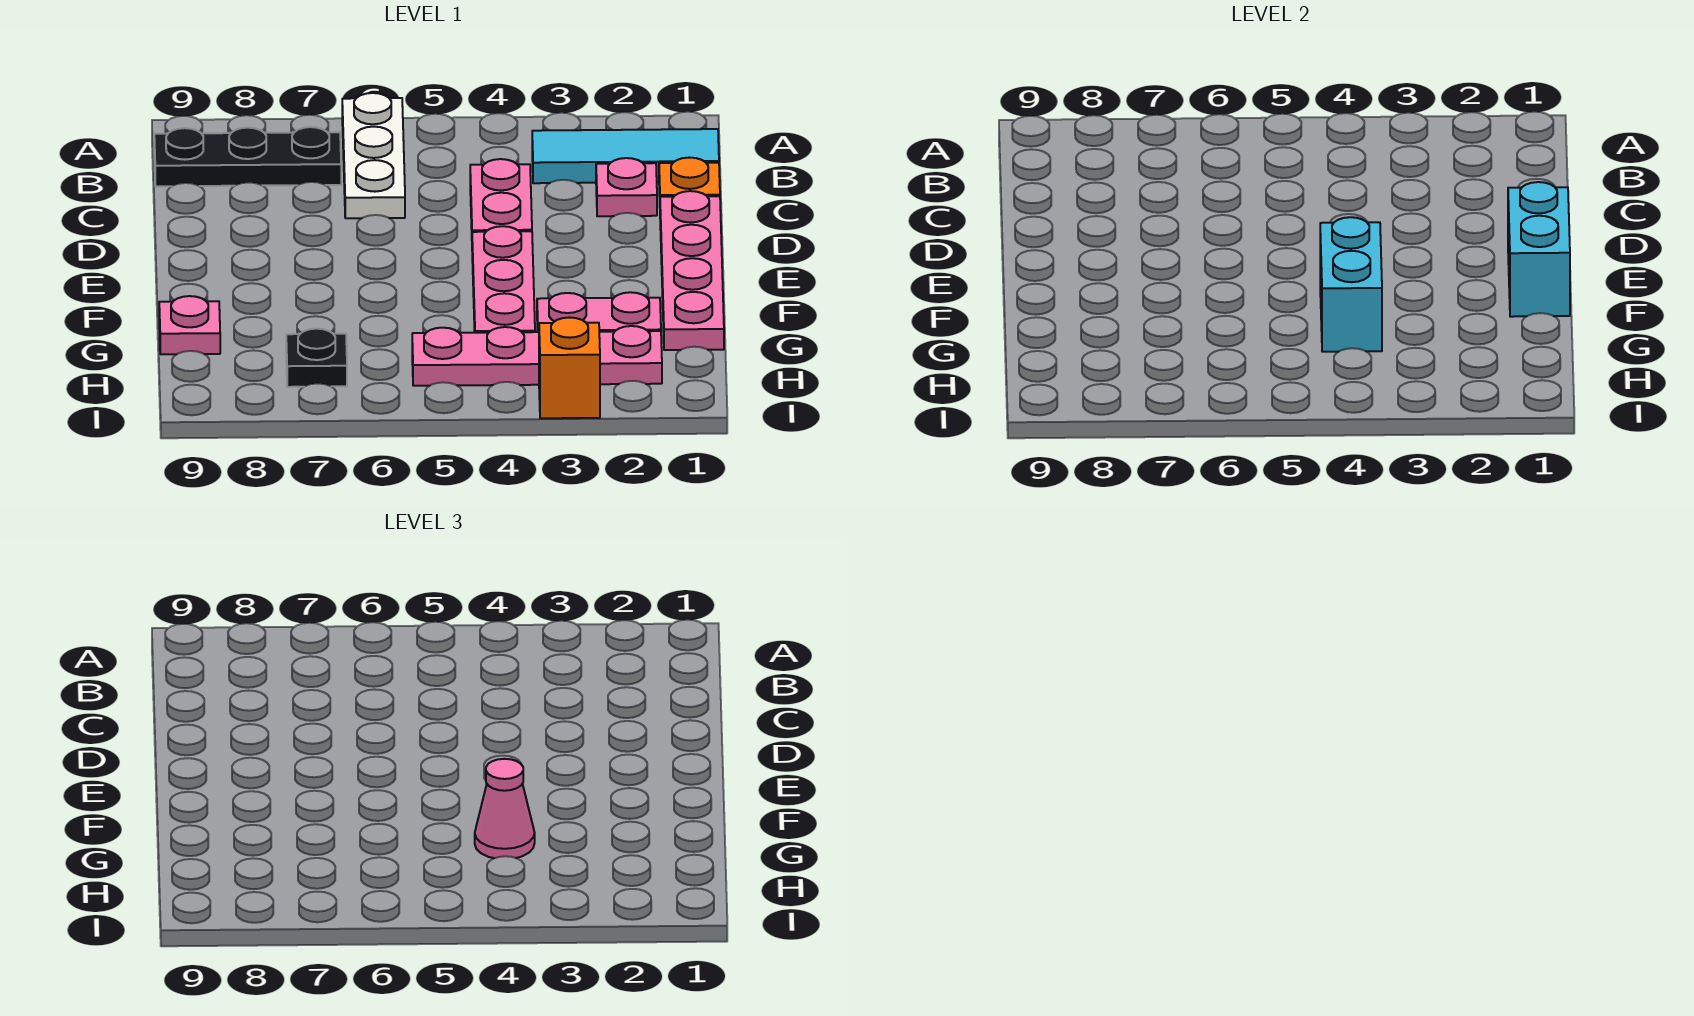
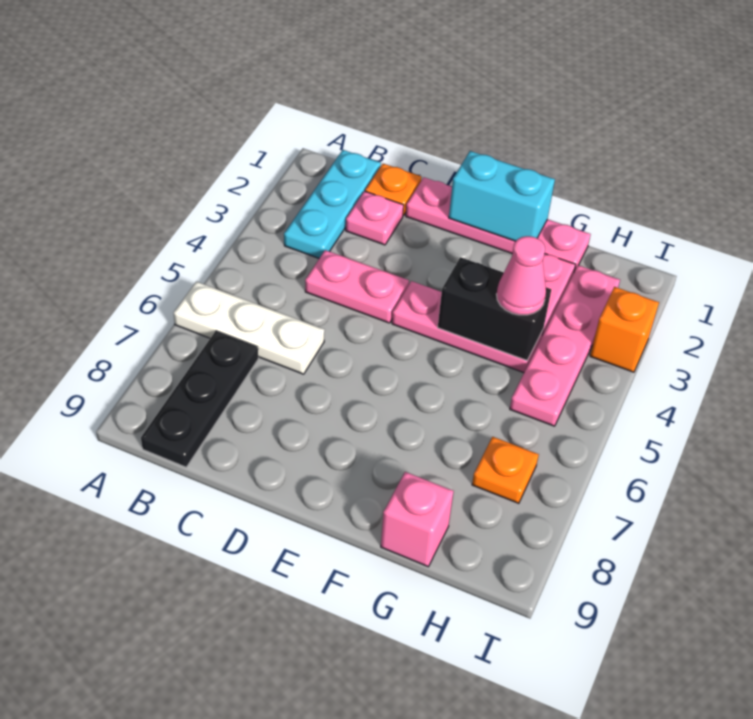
cyan 1x3 tile [532,129,719,183] -> cyan 1x3 plate [284,150,381,258]
cyan 1x2 brick [1320,217,1382,352] -> black 1x2 brick [438,257,551,360]
pink 1x1 plate [159,296,220,354] -> pink 1x1 brick [381,472,454,567]
black 1x1 plate [286,329,347,387] -> orange 1x1 plate [472,437,539,503]

